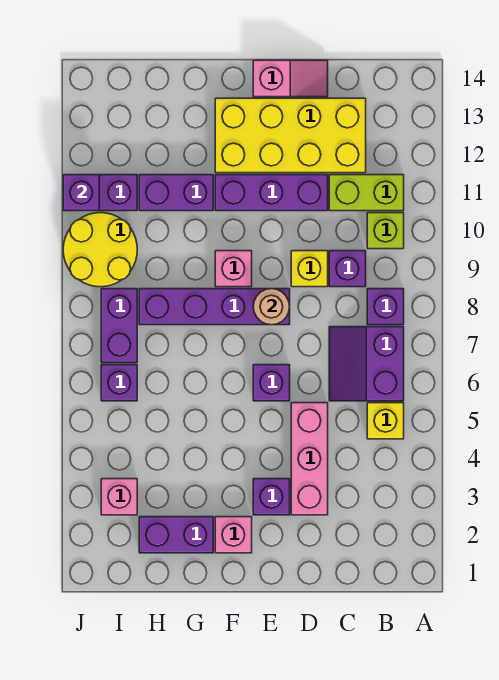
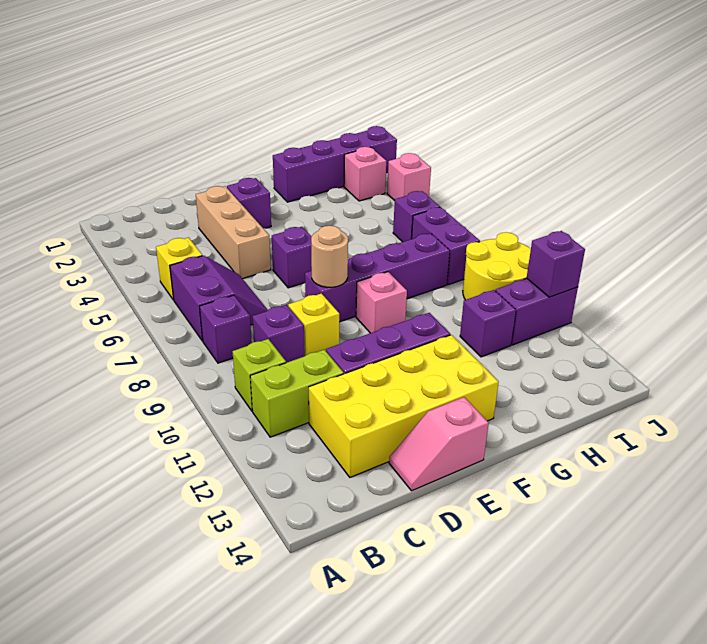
pink 1x3 brick [291,403,328,515] -> tan 1x3 brick [196,186,271,279]
pink 1x1 brick [215,517,252,553] -> pink 1x1 brick moved to [387,153,431,201]
purple 1x2 brick [139,517,213,553] -> purple 1x4 brick [273,126,397,202]
purple 1x2 brick [139,175,213,211] -> purple 1x1 brick [460,290,516,357]

